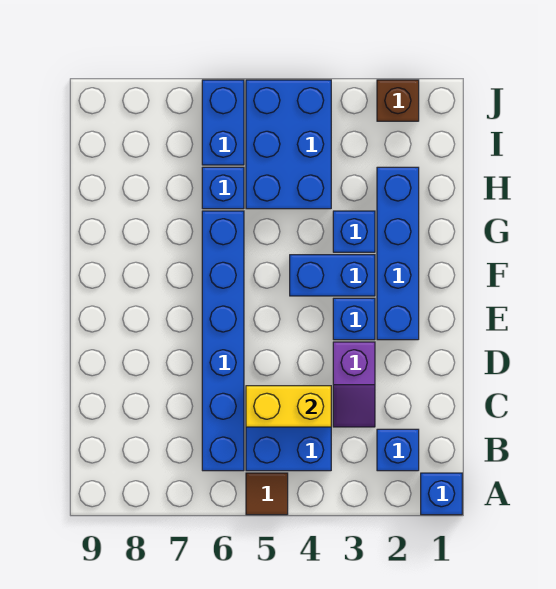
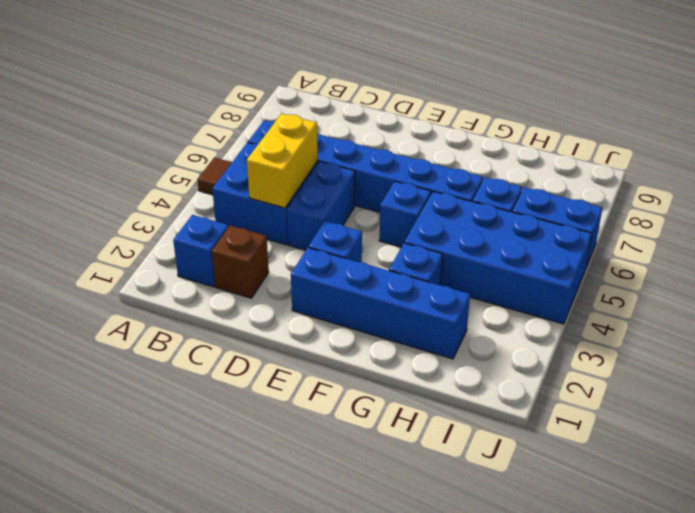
blue 1x1 brick [421,473,462,515] -> blue 1x1 brick moved to [379,181,431,247]
purple 1x2 slope [333,342,375,427] -> none
blue 1x2 brick [290,255,375,296] -> blue 1x2 brick moved to [287,162,355,250]
blue 2x3 brick [246,80,331,209] -> blue 2x4 brick [405,191,592,324]
brown 1x1 brick [377,80,419,121] -> brown 1x1 brick moved to [212,226,269,298]

